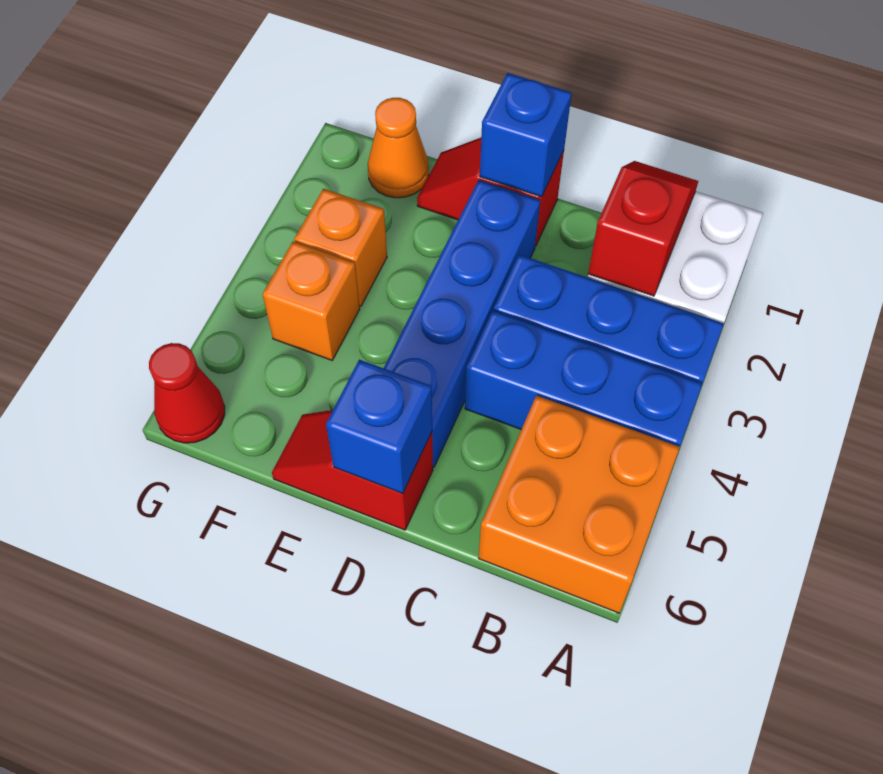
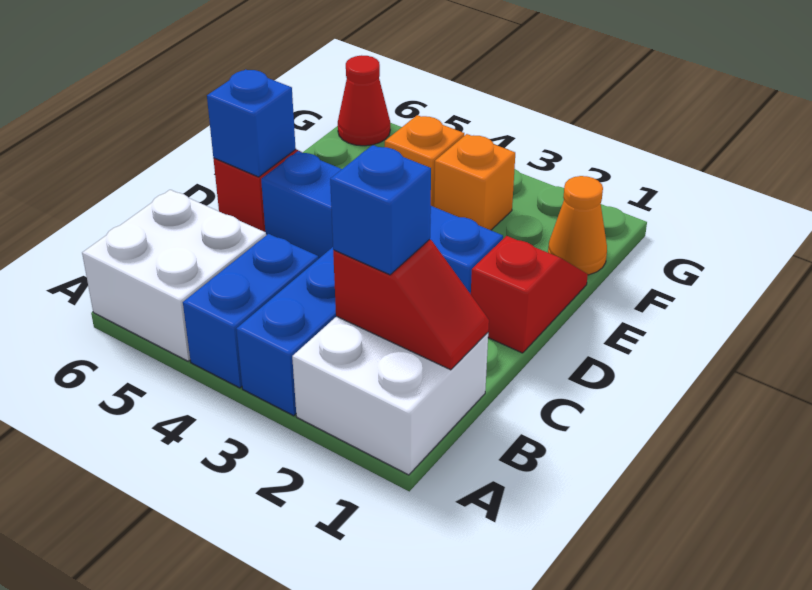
blue 1x3 brick [465,311,702,447] -> blue 1x2 brick [183,234,318,388]
orange 2x2 brick [478,395,680,613] -> white 2x2 brick [82,190,266,361]
blue 1x1 brick [480,73,572,197] -> blue 1x1 brick moved to [330,145,431,275]

